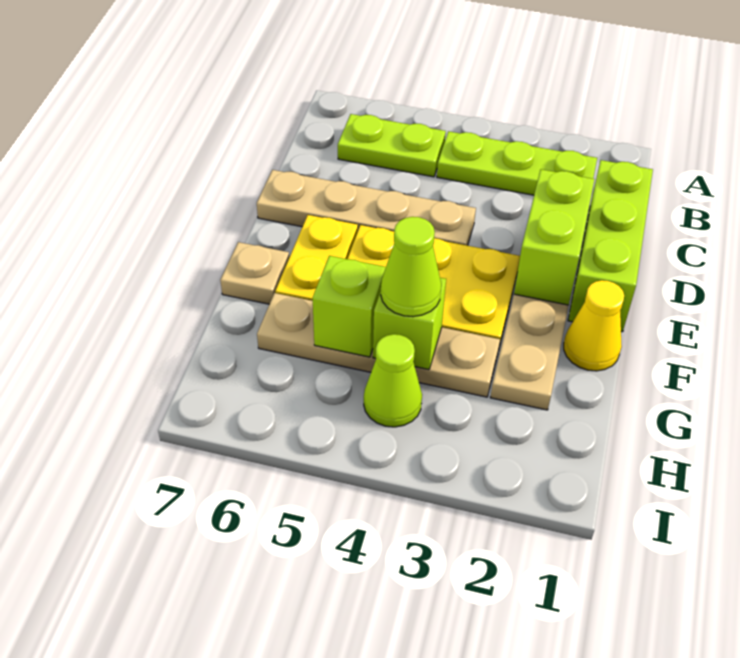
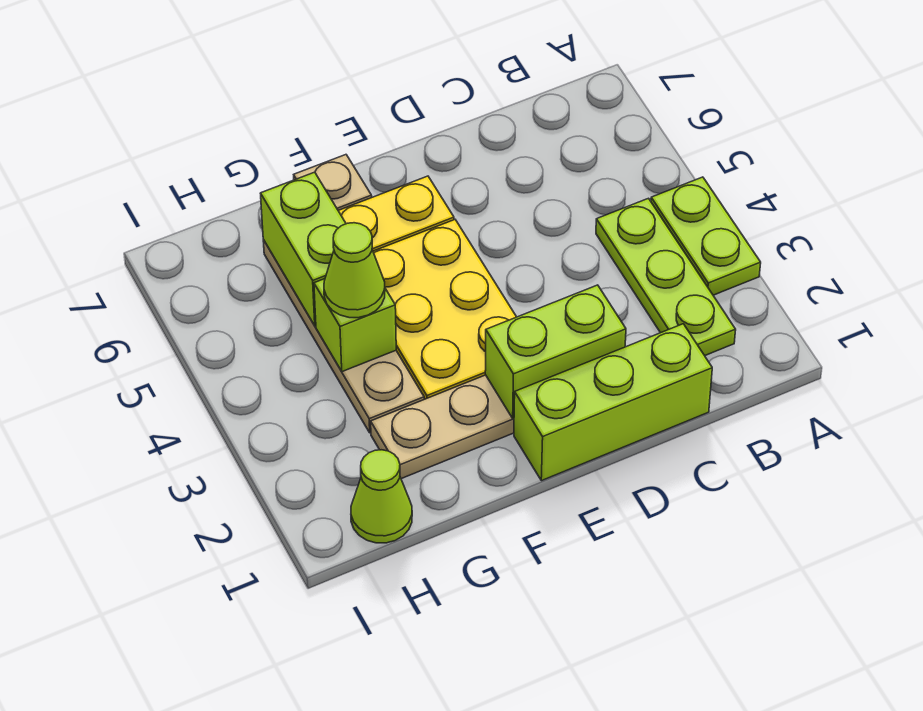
lime 1x2 plate [338,114,446,177] -> lime 1x2 plate moved to [651,177,761,295]
tan 1x4 plate [257,170,476,246] -> none
yellow 1x1 cone [564,280,624,371] -> none
lime 1x1 brick [313,256,386,357] -> lime 1x2 brick [261,172,346,326]
lime 1x1 cone [364,334,422,427] -> lime 1x1 cone moved to [351,450,412,543]

